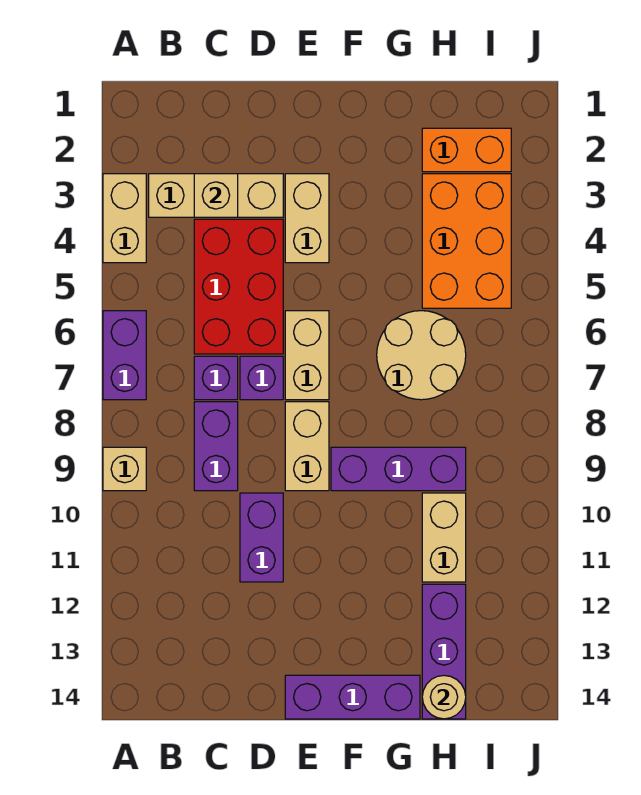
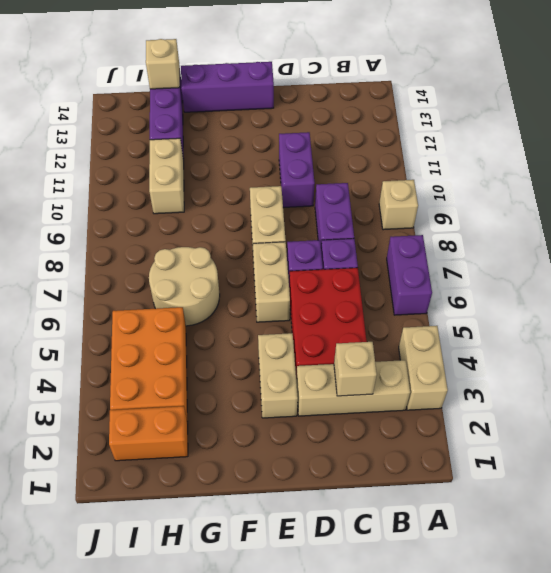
purple 1x3 brick [331,447,466,491] -> none
tan 1x1 round brick [422,676,466,719] -> tan 1x1 brick [146,39,180,89]

